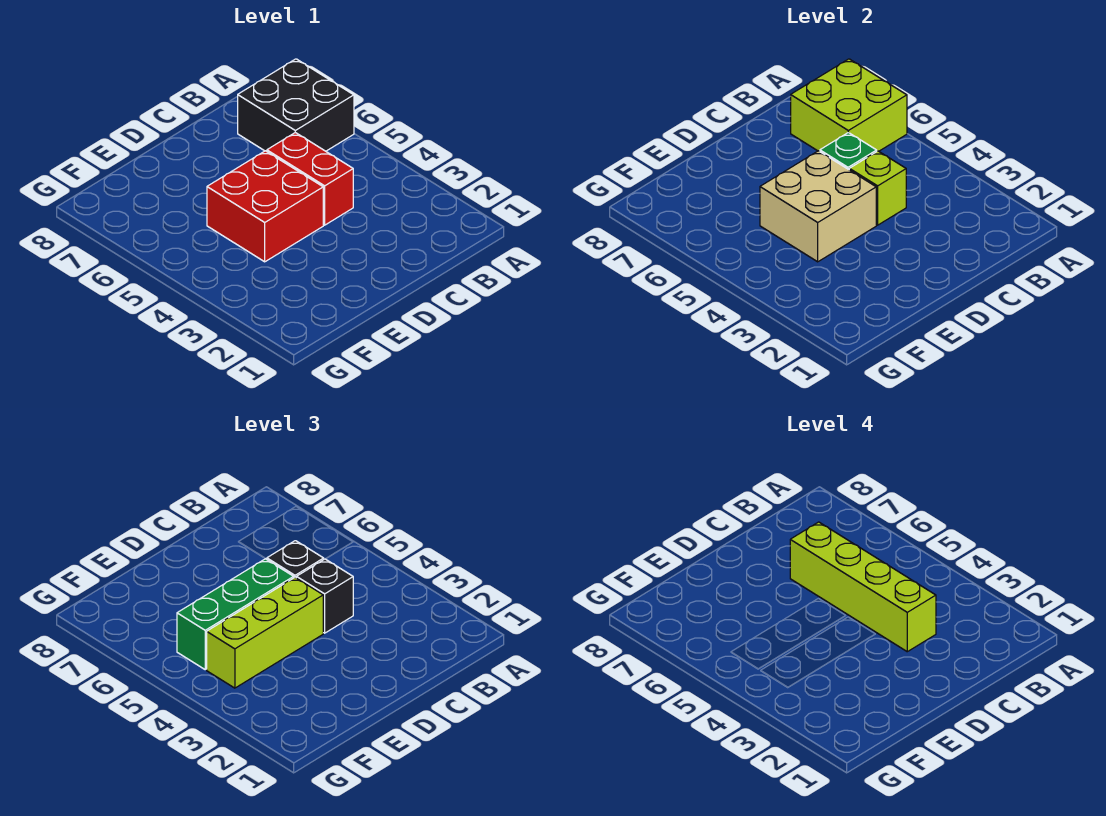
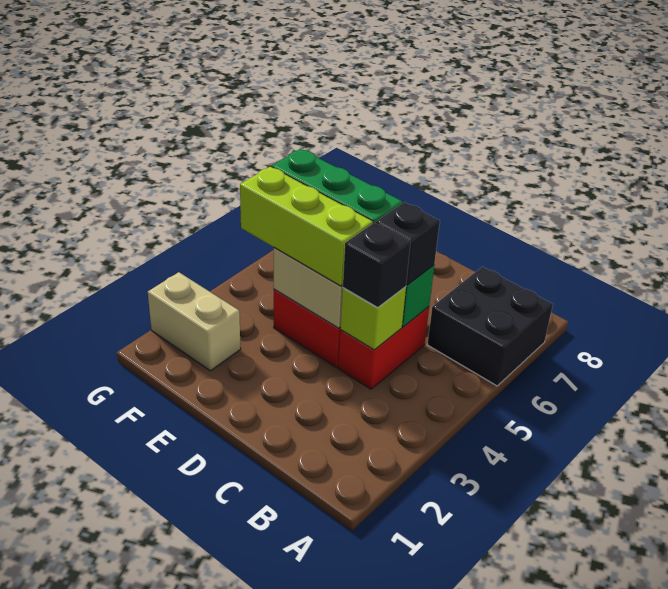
lime 2x2 brick [791,59,907,151] -> none
lime 1x4 brick [790,522,936,652] -> none
none -> tan 1x2 brick [148,272,241,371]

